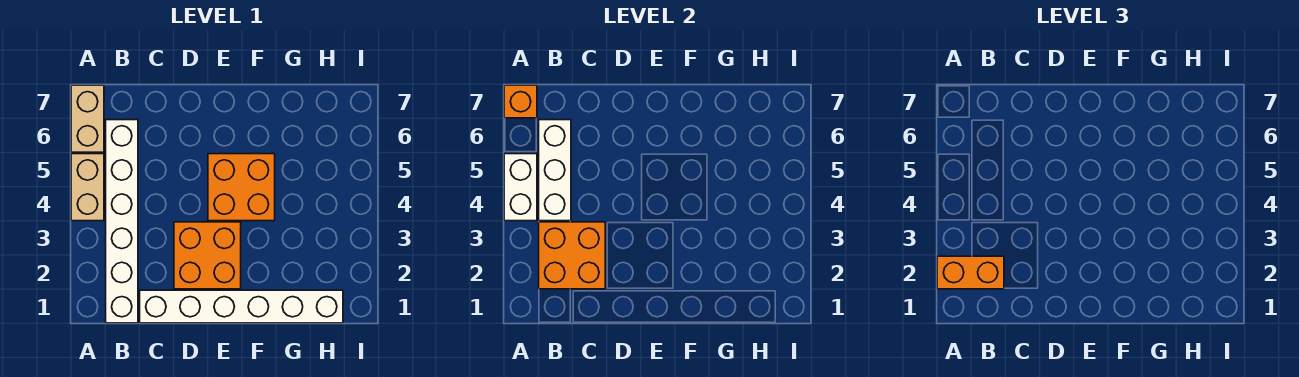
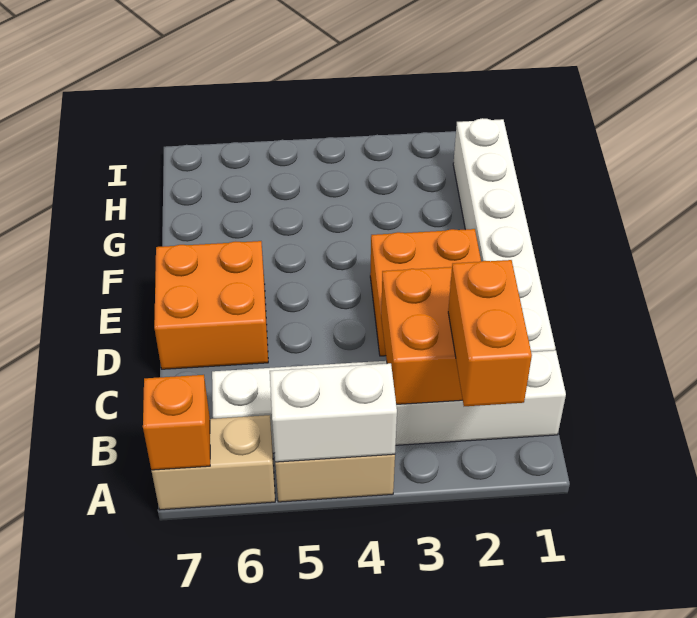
white 1x3 brick [539,120,571,221] -> none
orange 2x2 brick [208,154,275,221] -> orange 2x2 brick moved to [154,241,268,369]

